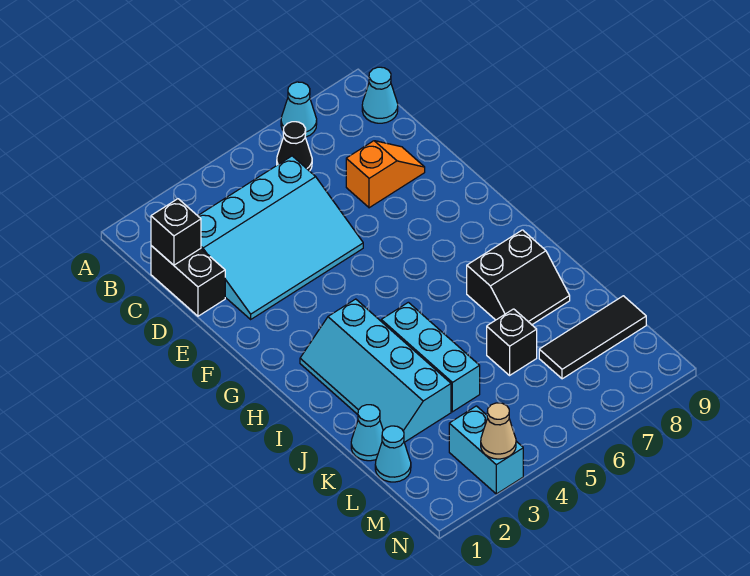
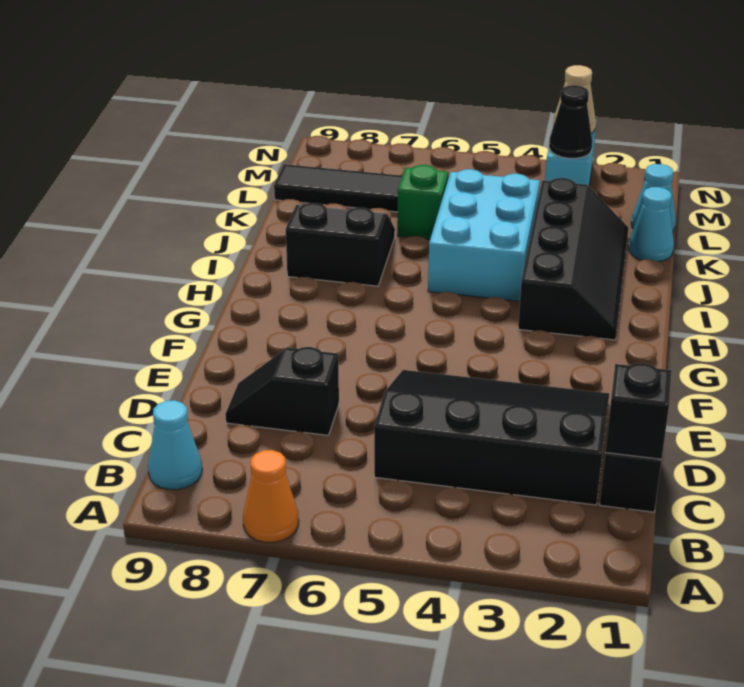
cyan 1x1 cone [281,82,317,137] -> orange 1x1 cone [243,450,299,542]
black 1x1 cone [277,122,312,171] -> black 1x1 cone moved to [549,85,592,158]
cyan 3x4 slope [198,156,363,319] -> black 3x4 slope [374,370,609,505]
orange 1x2 slope [346,141,425,208] -> black 1x2 slope [225,347,339,435]
cyan 2x4 slope [300,299,451,442] -> black 2x4 slope [518,178,629,340]
cyan 1x3 brick [381,302,480,412] -> cyan 2x3 brick [428,169,540,301]
black 1x1 brick [487,309,537,375] -> green 1x1 brick [397,165,448,239]

